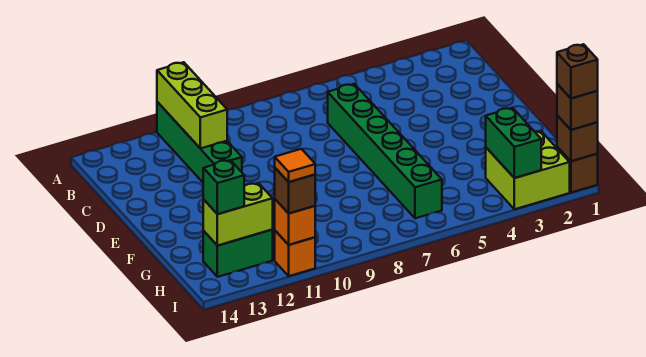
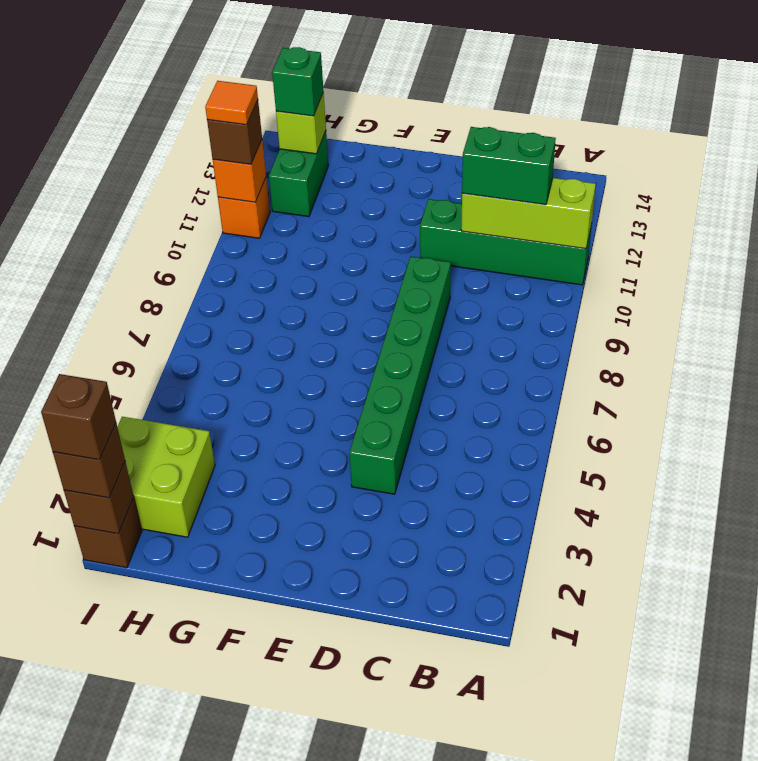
green 1x6 brick [328,84,442,218] -> green 1x6 brick turned to [349,256,451,494]
green 1x2 brick [486,108,541,178] -> green 1x2 brick moved to [462,127,556,205]
lime 1x2 brick [203,183,273,246] -> lime 1x1 brick [276,93,326,154]

